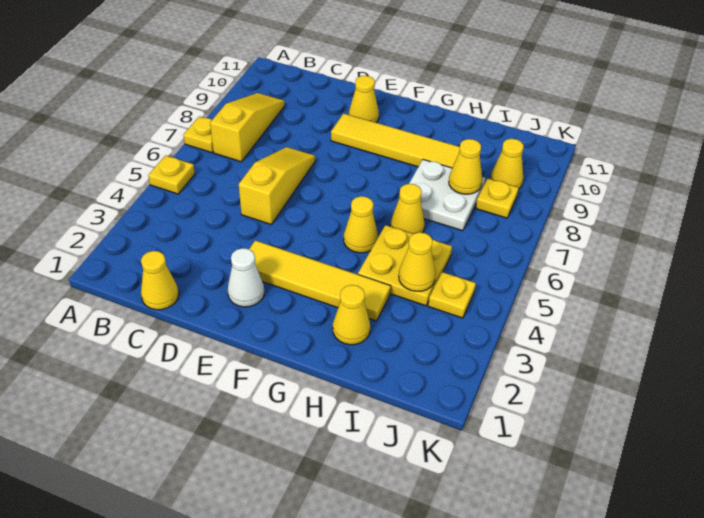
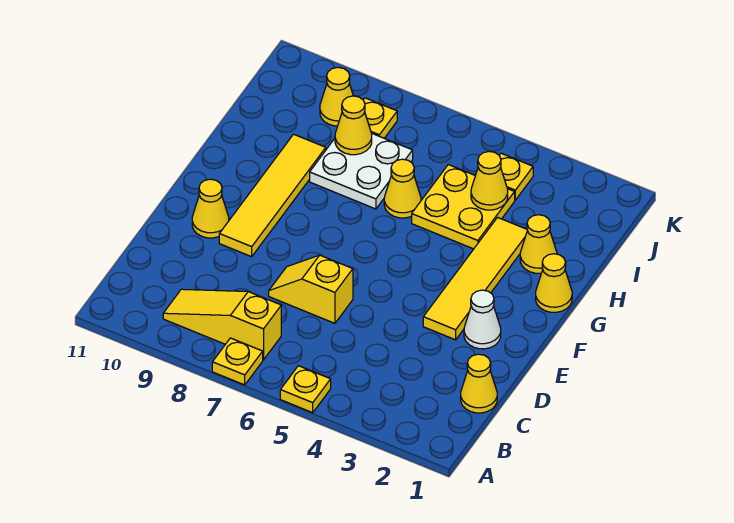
yellow 1x3 slope [239,147,315,224] -> yellow 1x2 slope [269,255,353,323]
yellow 1x1 cone [344,196,378,253] -> yellow 1x1 cone moved to [536,254,572,312]

